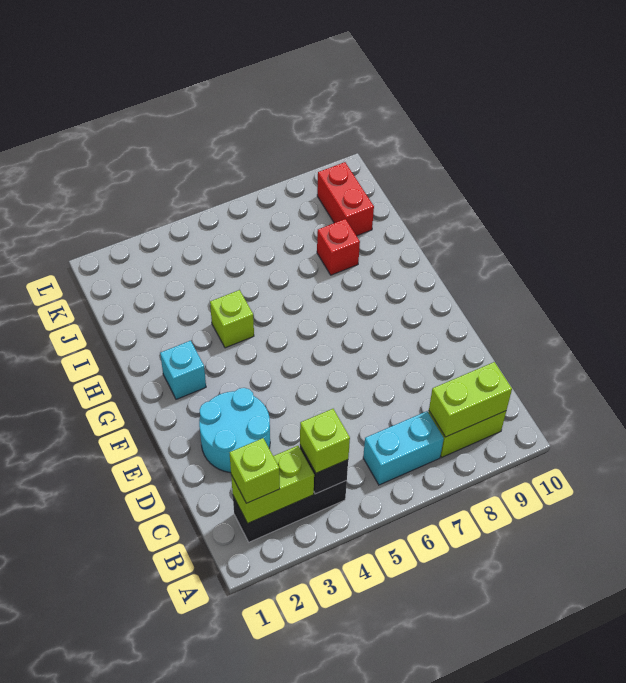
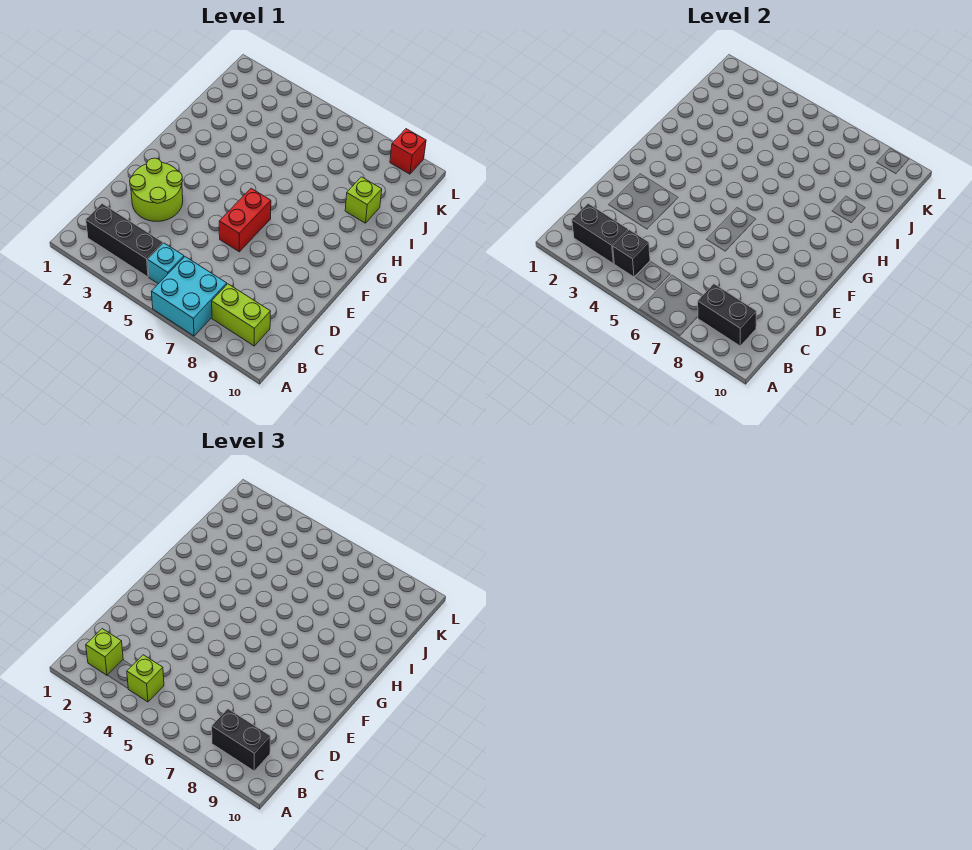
lime 1x2 brick [231,446,314,523] -> black 1x2 brick [572,204,628,264]
cyan 1x2 brick [363,411,444,485] -> cyan 2x2 brick [151,257,227,336]
lime 1x2 brick [429,362,512,437] -> black 1x2 brick [698,284,757,346]
none -> black 1x2 brick [212,709,271,771]
cyan 2x2 round brick [199,388,270,473] -> lime 2x2 round brick [130,158,183,221]
cyan 1x1 brick [160,341,206,399] -> cyan 1x1 brick moved to [148,243,184,284]
lime 1x1 brick [210,290,254,348] -> lime 1x1 brick moved to [345,177,382,223]
red 1x1 brick [317,219,360,275] -> red 1x1 brick moved to [390,129,426,174]
red 1x2 brick [317,162,374,236] -> red 1x2 brick moved to [219,188,271,252]

